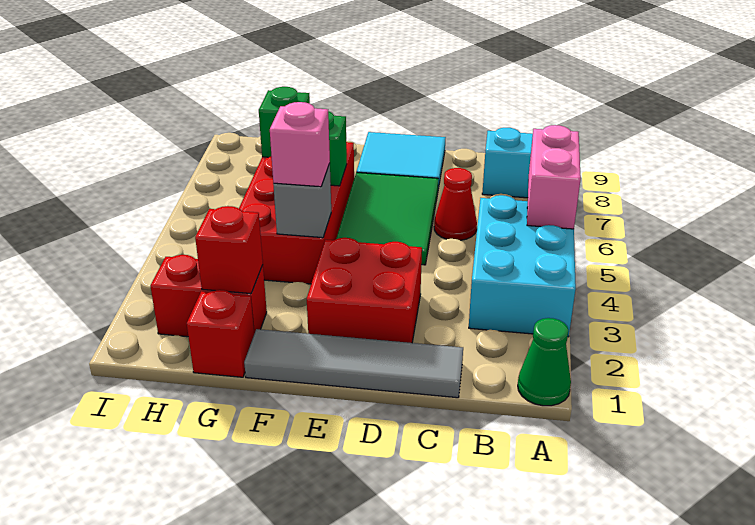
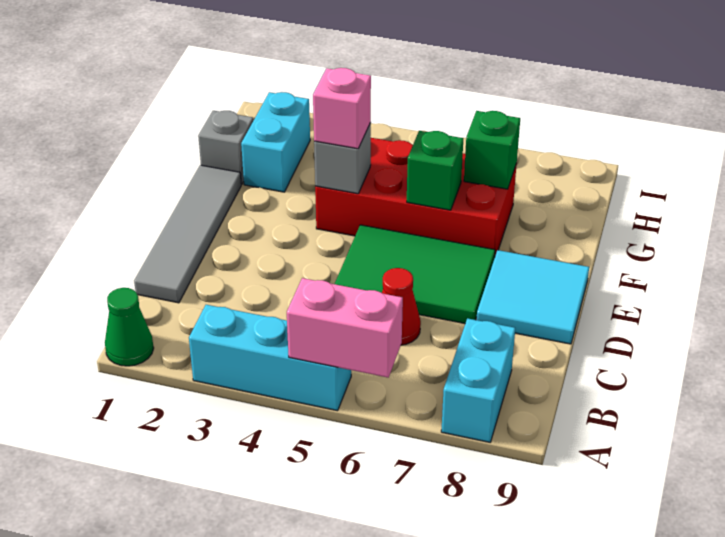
cyan 2x3 brick [469,195,576,337] -> cyan 1x3 brick [189,305,351,411]
red 2x2 brick [307,238,422,343] -> none
red 1x1 brick [187,290,254,377] -> grey 1x1 brick [198,111,253,184]
red 1x2 brick [151,255,267,337] -> cyan 1x2 brick [241,92,310,192]
red 1x1 brick [195,206,263,294] -> none

